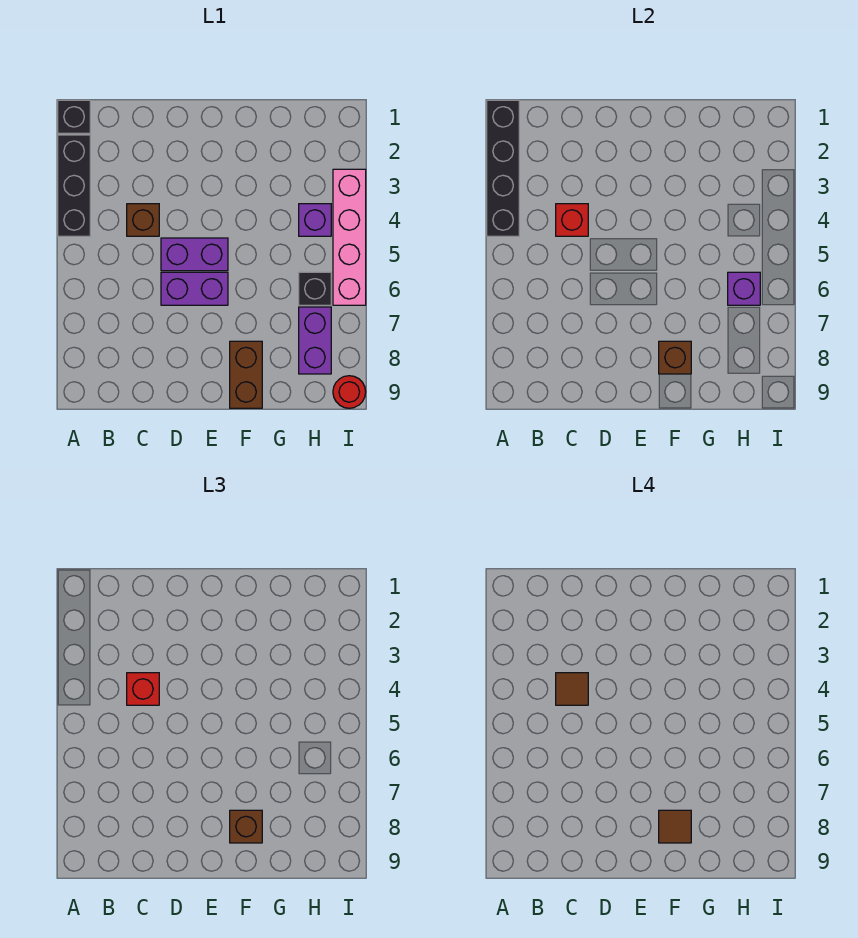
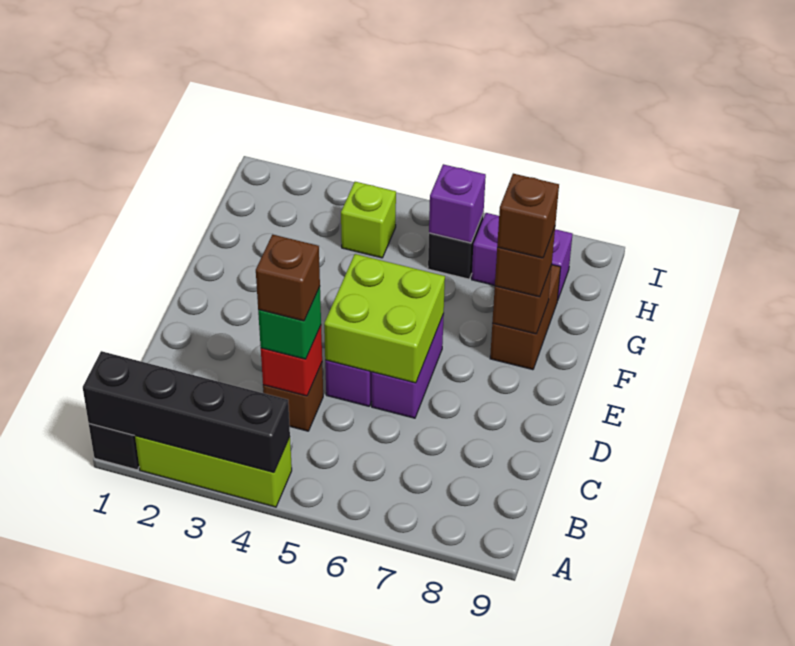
black 1x3 brick [58,135,90,236] -> lime 1x3 brick [135,436,292,507]
red 1x1 brick [127,673,159,705] -> green 1x1 brick [258,287,321,359]
brown 1x1 tile [556,673,588,705] -> brown 1x1 brick [256,235,320,321]
none -> lime 2x2 brick [324,254,445,383]
brown 1x2 brick [230,341,262,408] -> brown 1x2 brick turned to [490,265,561,370]
brown 1x1 tile [659,810,691,843] -> brown 1x1 brick [497,174,559,258]
purple 1x1 brick [299,204,331,236] -> lime 1x1 brick [341,182,396,258]
pink 1x4 brick [333,169,366,305] -> none
red 1x1 round brick [333,376,366,408] -> none

